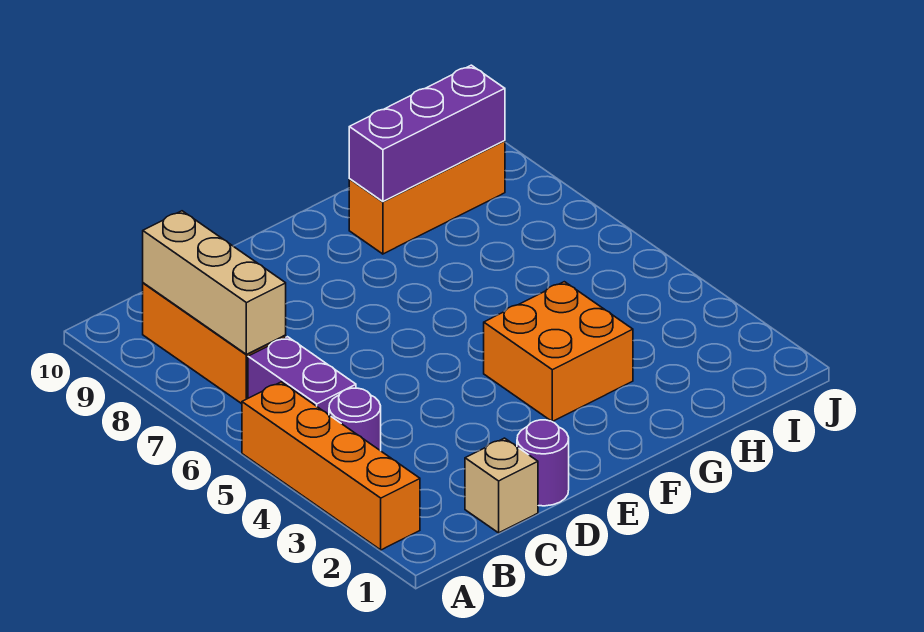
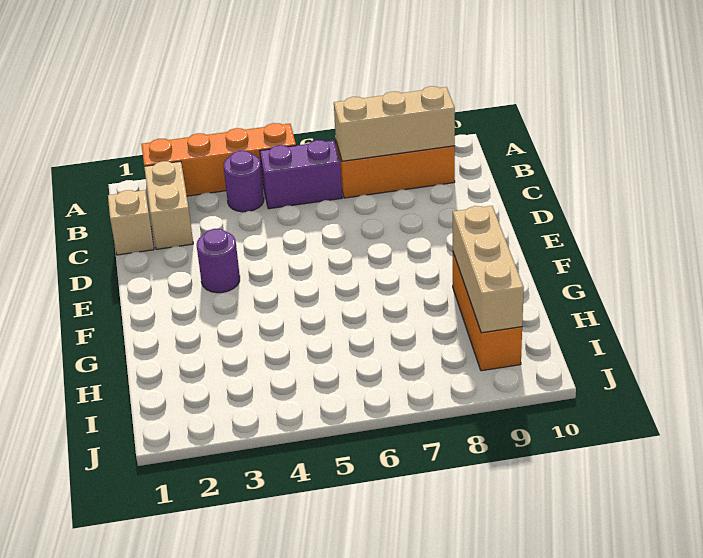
none -> tan 1x2 brick [144,161,193,249]
purple 1x1 round brick [517,420,569,506] -> purple 1x1 round brick moved to [197,229,240,293]
orange 2x2 brick [484,282,633,422] -> none
purple 1x3 brick [349,65,505,201] -> tan 1x3 brick [453,206,524,333]

